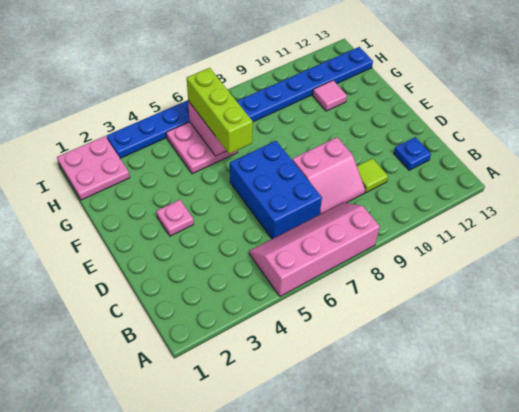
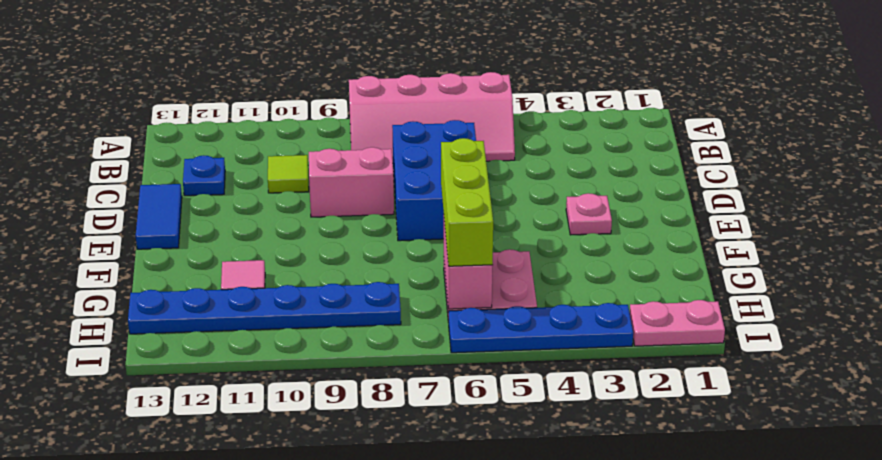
none -> blue 1x2 tile [136,184,182,249]
pink 2x2 plate [57,136,130,200] -> pink 1x2 plate [630,300,725,346]

